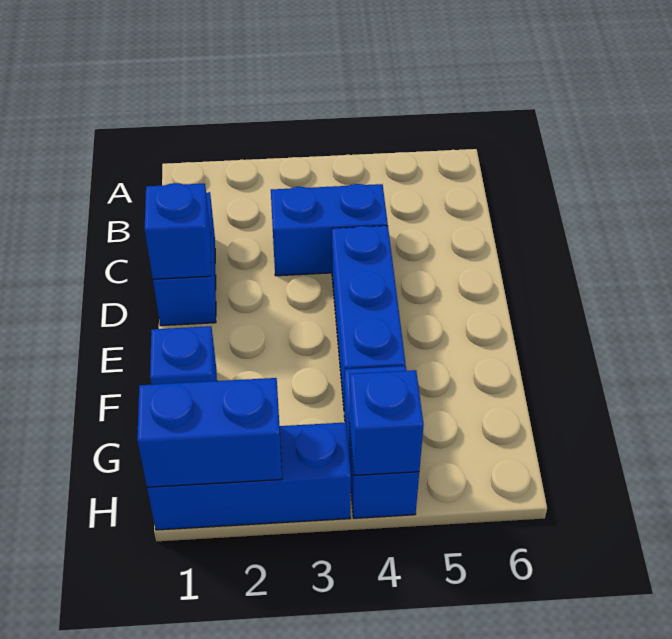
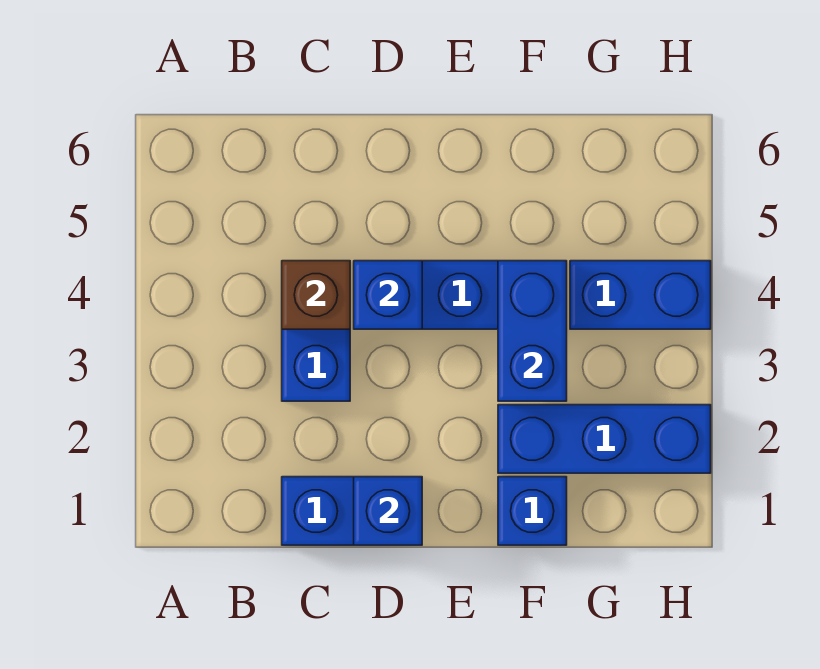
none -> brown 1x1 brick [282,261,350,329]
blue 1x3 brick [147,422,351,530] -> blue 1x3 brick turned to [498,405,711,473]
blue 1x2 brick [137,378,282,487] -> blue 1x2 brick moved to [498,261,567,401]
blue 1x1 brick [349,370,424,475] -> blue 1x1 brick moved to [354,261,422,329]

